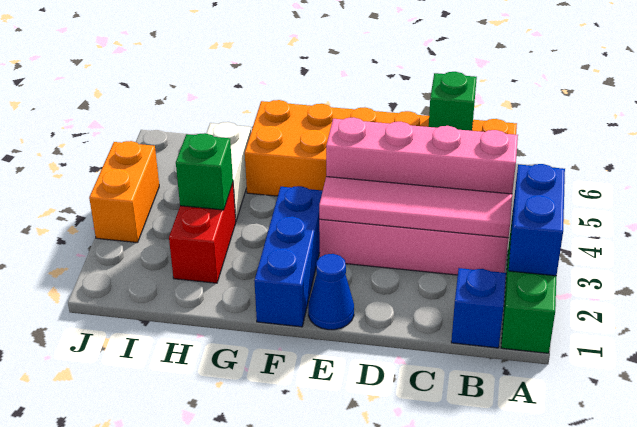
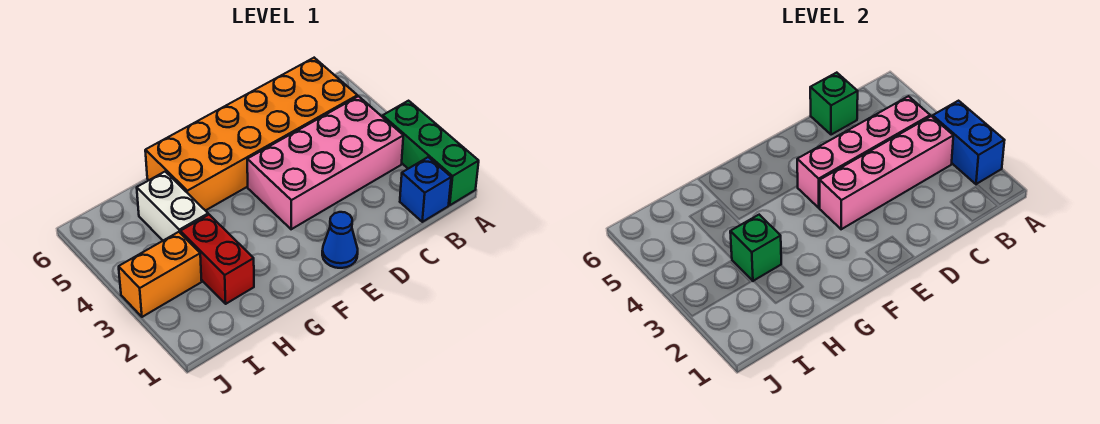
pink 1x4 tile [319,177,512,238] -> pink 1x4 brick [820,116,953,229]
blue 1x3 brick [254,186,323,327] -> none
orange 1x2 brick [89,141,159,243] -> orange 1x2 brick turned to [119,232,202,317]

